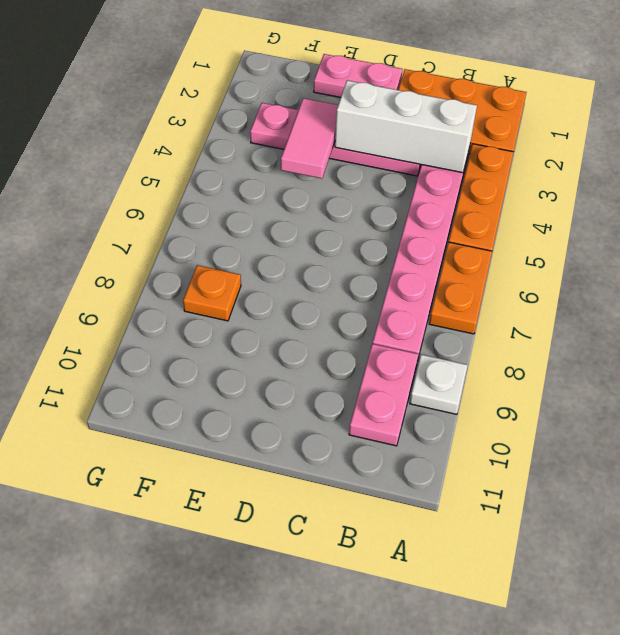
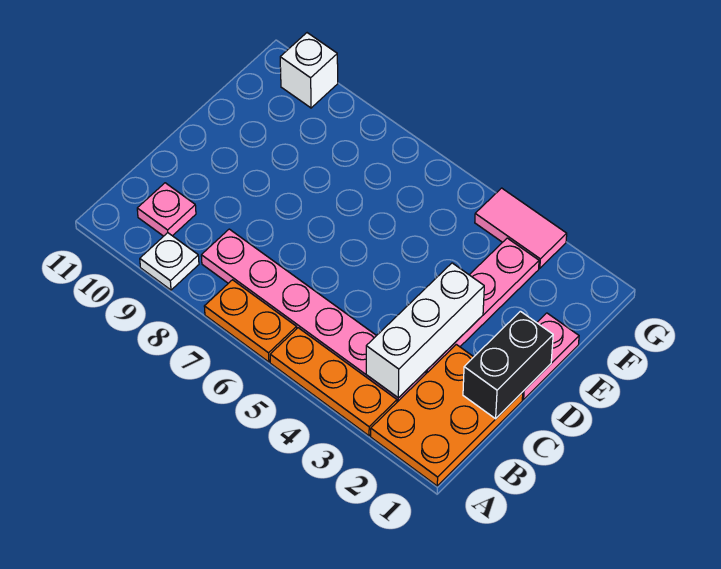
pink 1x2 plate [349,344,418,446] -> pink 1x1 plate [137,183,196,236]
none -> black 1x2 brick [463,311,553,419]
pink 1x2 tile [281,98,338,179] -> pink 1x2 tile moved to [475,188,567,268]
orange 1x1 plate [183,265,241,321] -> none
none -> white 1x1 brick [280,33,338,108]

